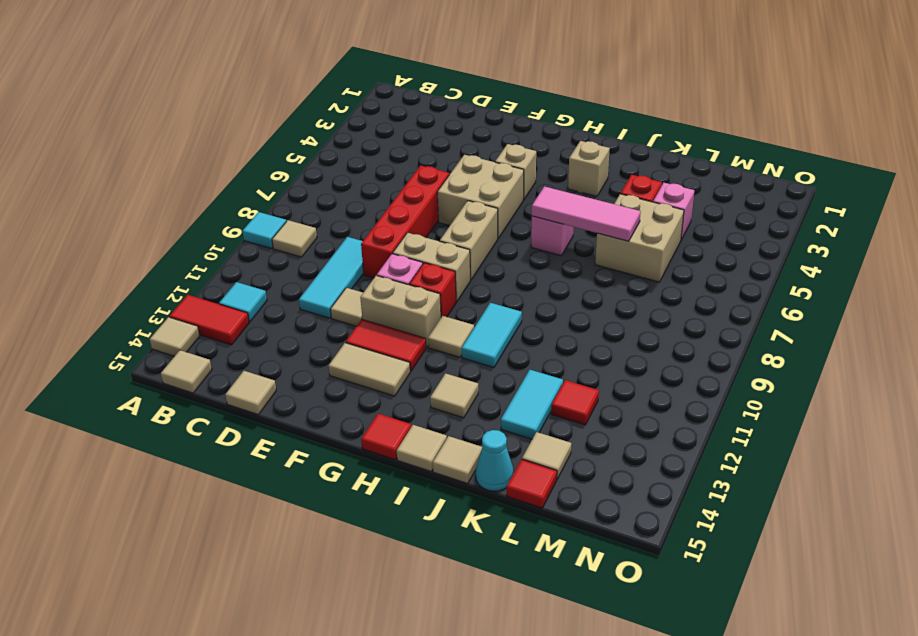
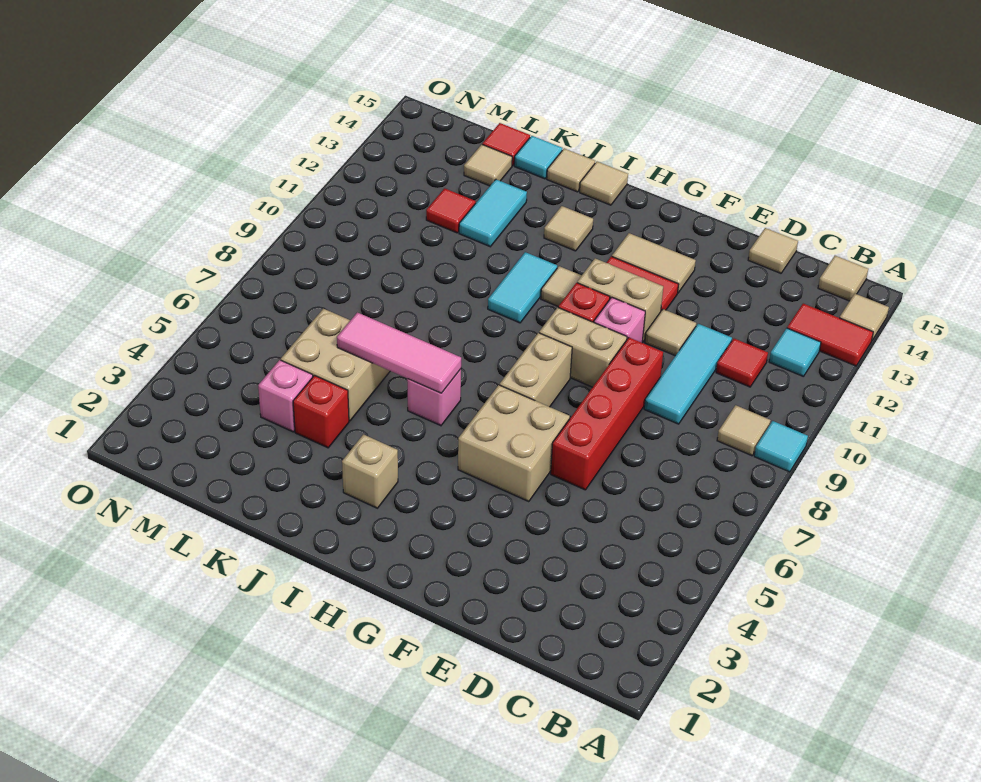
tan 1x1 brick [495,144,536,200] -> none
red 1x1 tile [361,414,411,460] -> red 1x1 tile moved to [716,339,768,387]
cyan 1x1 cone [476,430,514,491] -> cyan 1x1 tile [514,136,562,179]

